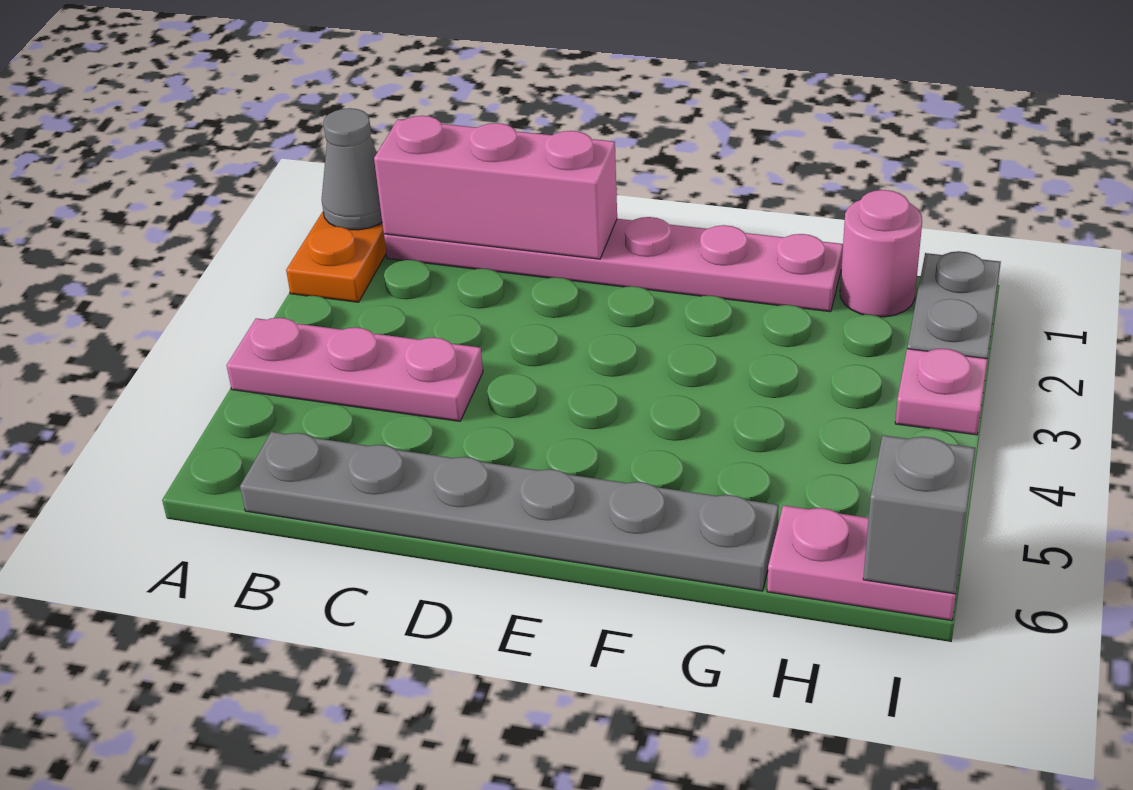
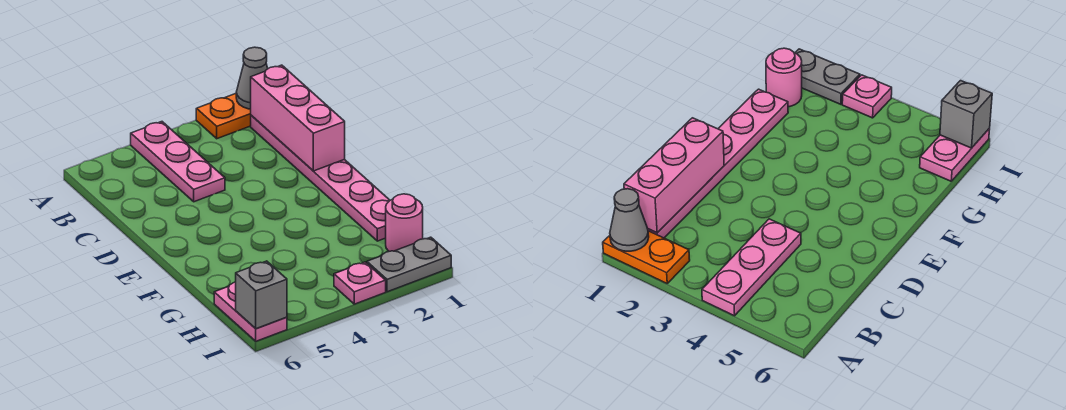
grey 1x6 plate [240,432,779,591] -> none

